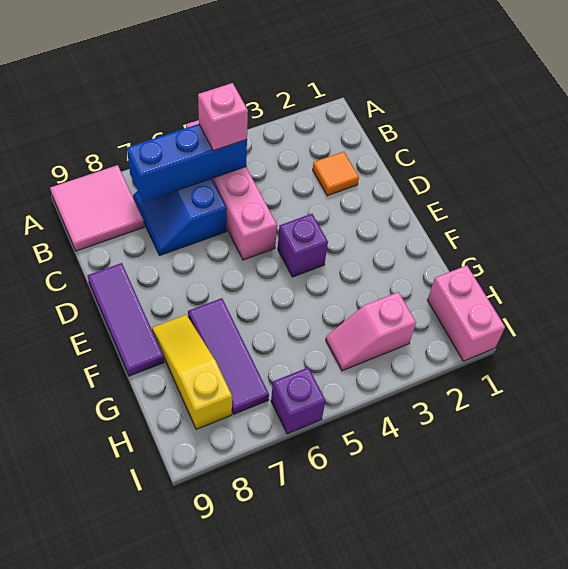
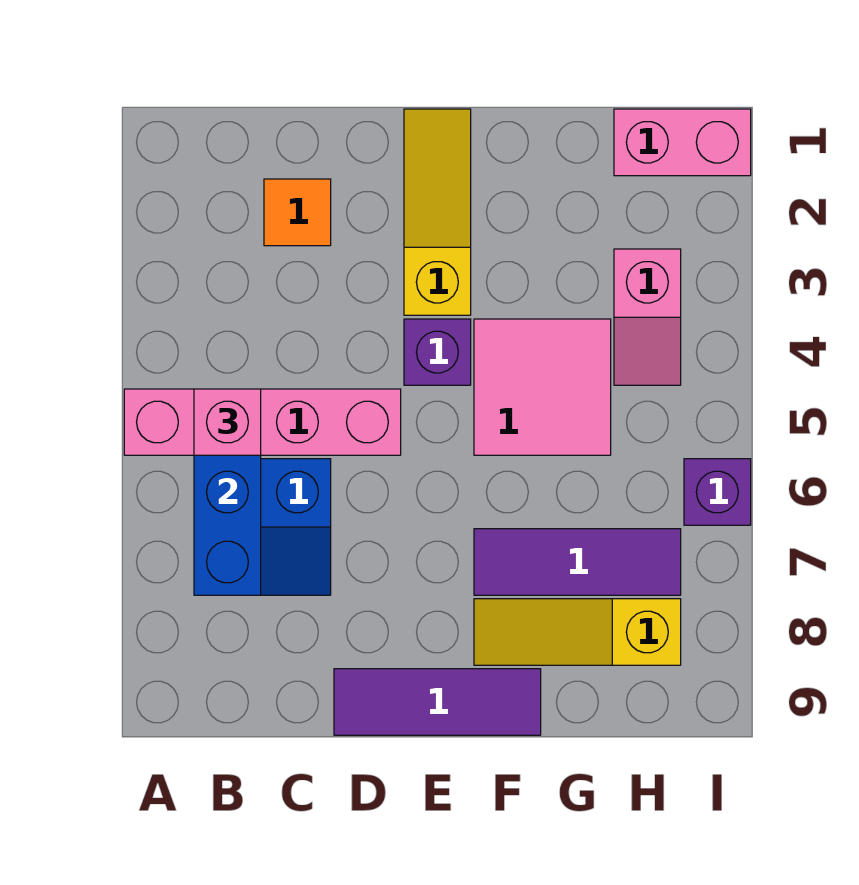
pink 2x2 tile [50,165,144,251] -> pink 2x2 tile moved to [474,319,611,455]
none -> yellow 1x3 slope [404,109,471,315]

